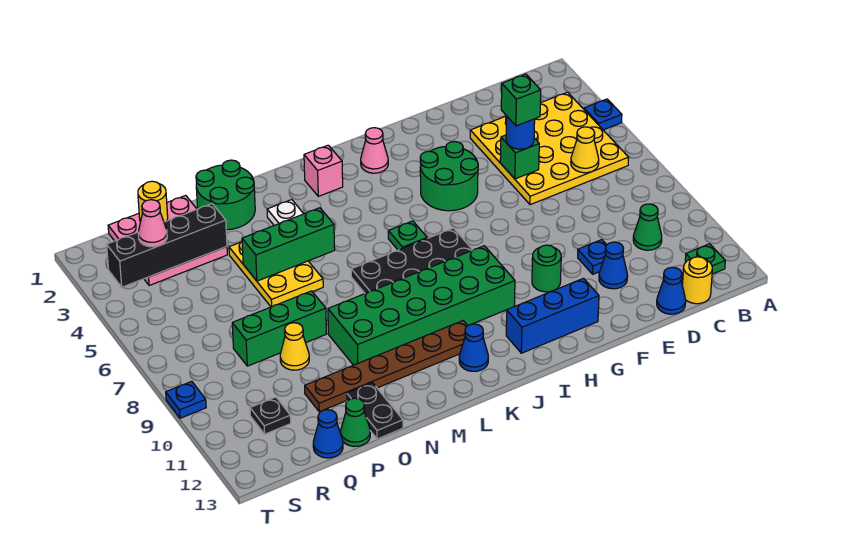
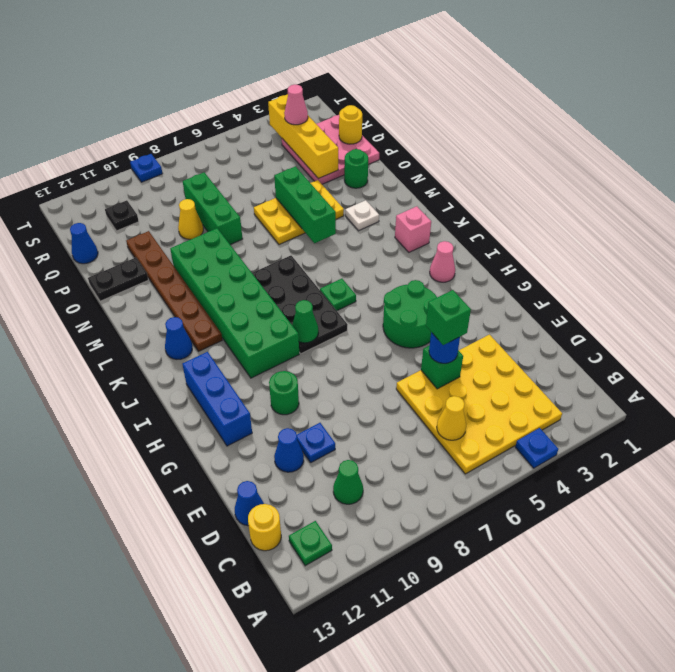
green 2x2 round brick [196,160,255,230] -> green 1x1 round brick [344,149,368,188]
black 1x4 brick [107,204,227,287] -> yellow 1x4 brick [268,94,338,179]
green 1x1 cone [341,398,370,446] -> green 1x1 cone moved to [292,300,318,343]

